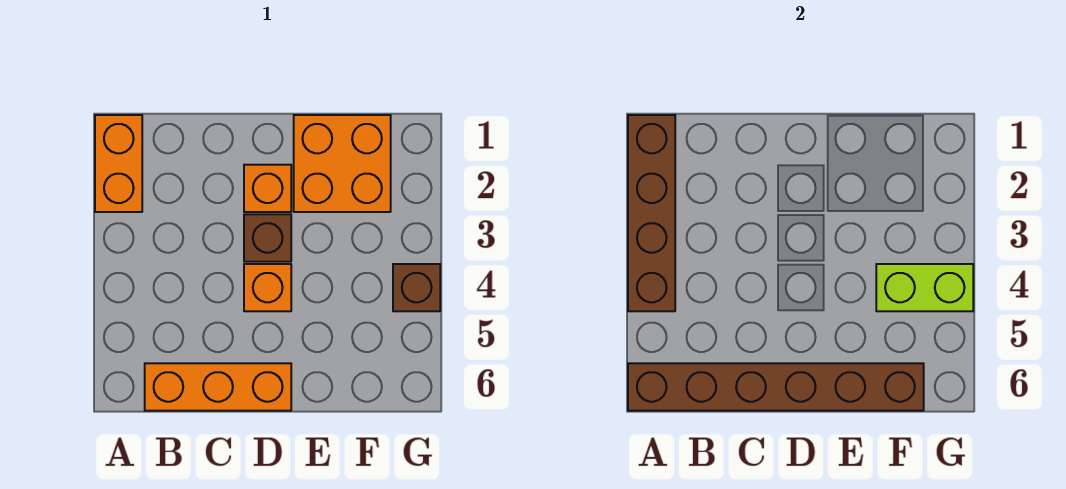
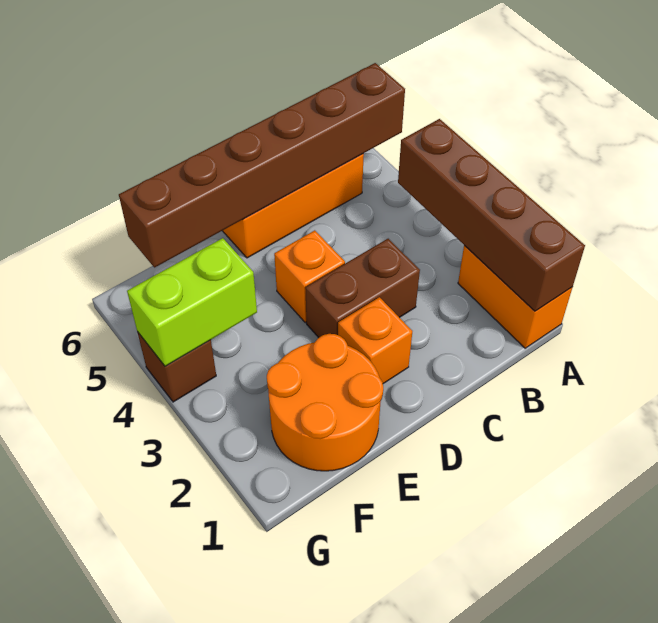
brown 1x1 brick [244,214,291,262] -> brown 1x2 brick [305,239,420,338]
orange 2x2 brick [294,115,391,212] -> orange 2x2 round brick [267,334,383,471]

